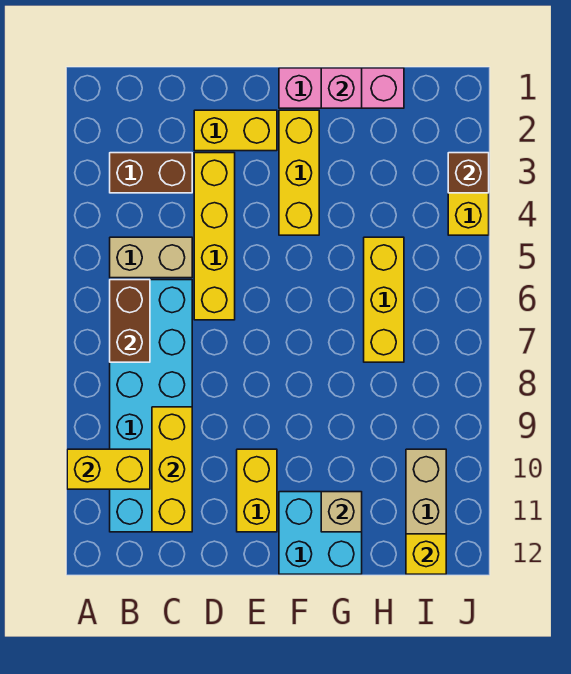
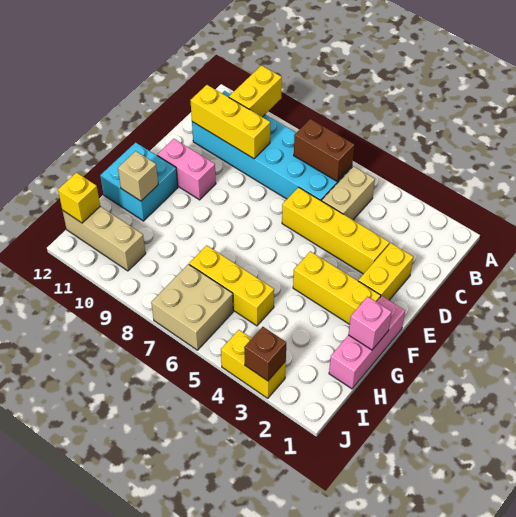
brown 1x2 brick [110,153,192,193] -> none
yellow 1x2 brick [237,449,277,532] -> pink 1x2 brick [157,139,216,200]
none -> tan 2x2 brick [151,264,233,350]

